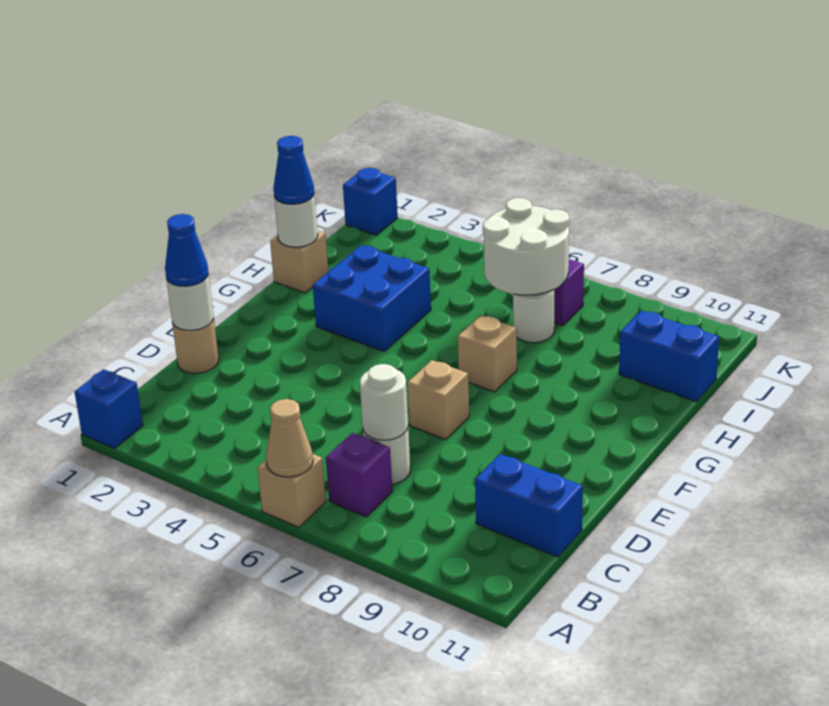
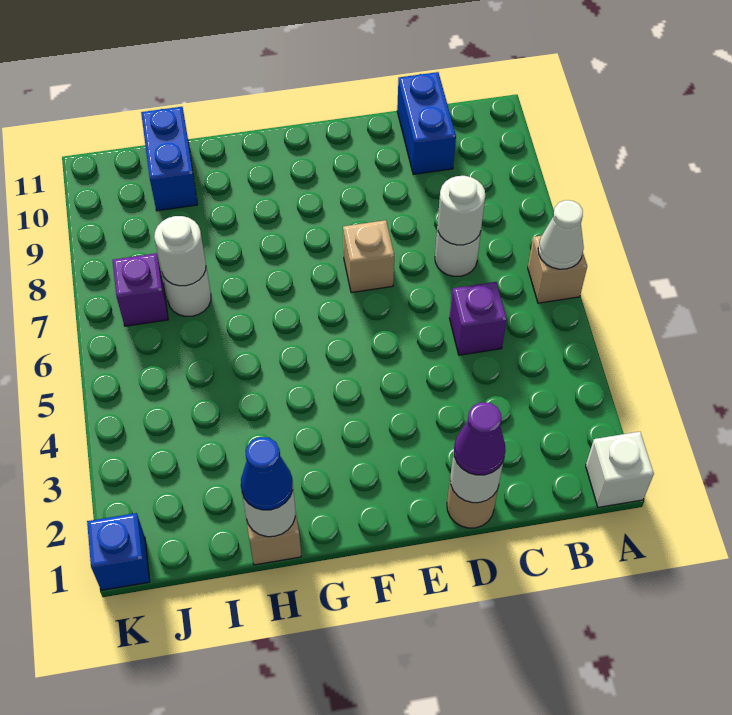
blue 1x1 brick [75,369,143,448] -> white 1x1 brick [586,432,654,507]
tan 1x1 cone [266,399,313,477] -> white 1x1 cone [538,200,584,269]
purple 1x1 brick [326,433,392,517] -> purple 1x1 brick moved to [450,282,507,355]
blue 1x1 cone [165,214,209,286] -> purple 1x1 cone [454,402,506,475]
blue 2x2 brick [313,245,431,351] -> none
tan 1x1 brick [458,315,517,392] -> none
white 2x2 round brick [483,198,569,295] -> white 1x1 round brick [154,216,206,286]

